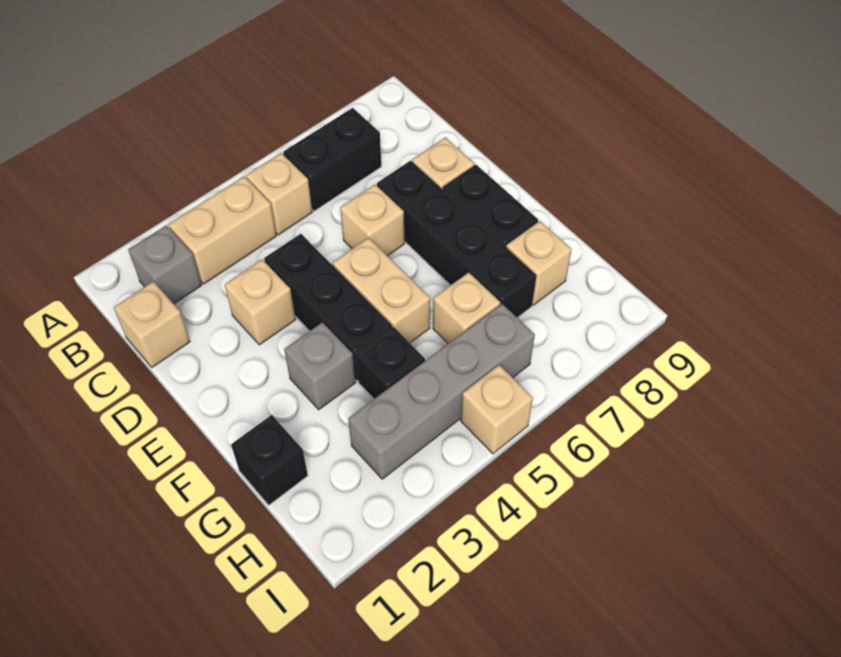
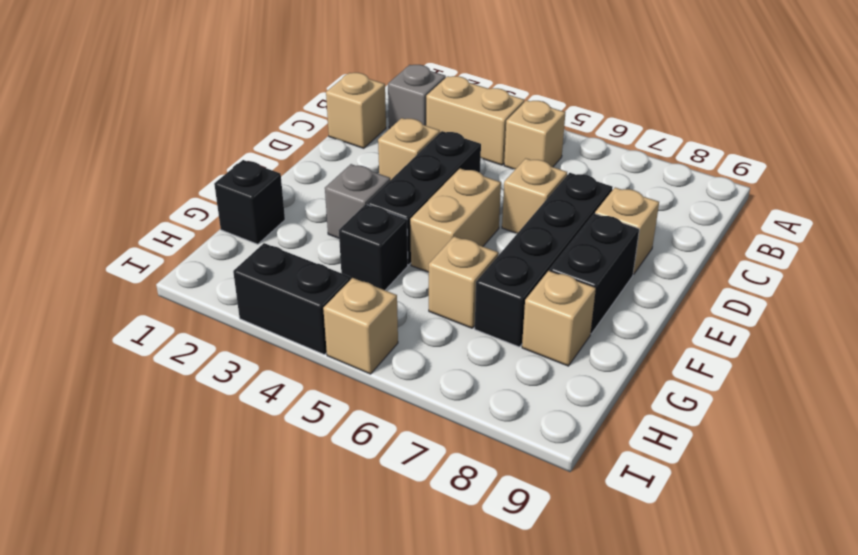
black 1x2 brick [283,108,381,211] -> black 1x2 brick moved to [233,243,351,355]
grey 1x4 brick [348,304,535,479] -> none

